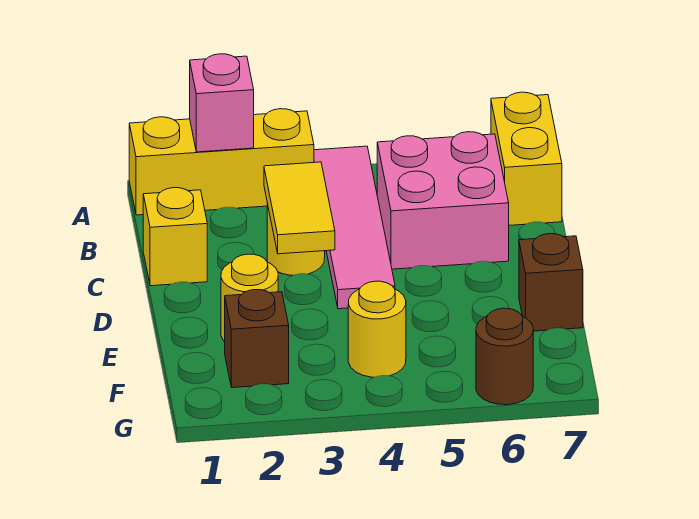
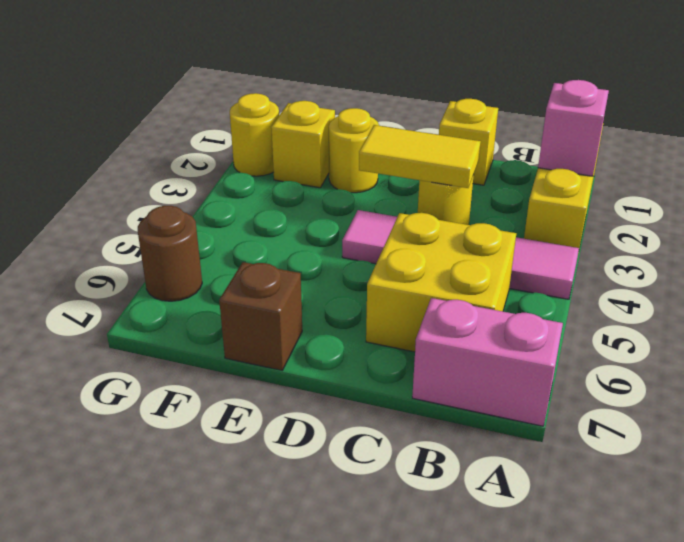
yellow 1x2 brick [491,92,562,225] -> pink 1x2 brick [412,298,563,426]
pink 2x2 brick [377,132,509,269] -> yellow 2x2 brick [366,213,516,352]
brown 1x1 brick [225,290,289,388] -> yellow 1x1 brick [271,101,335,188]
yellow 1x1 round brick [348,281,406,377] -> yellow 1x1 round brick moved to [230,93,279,176]

